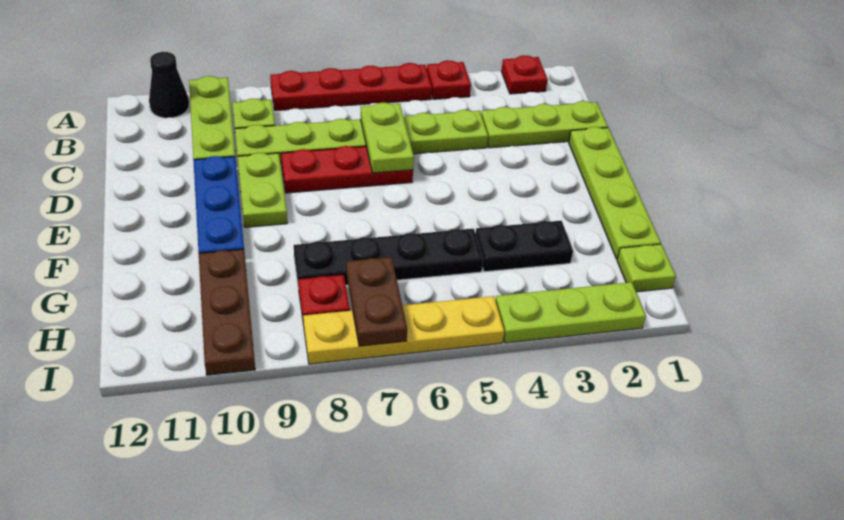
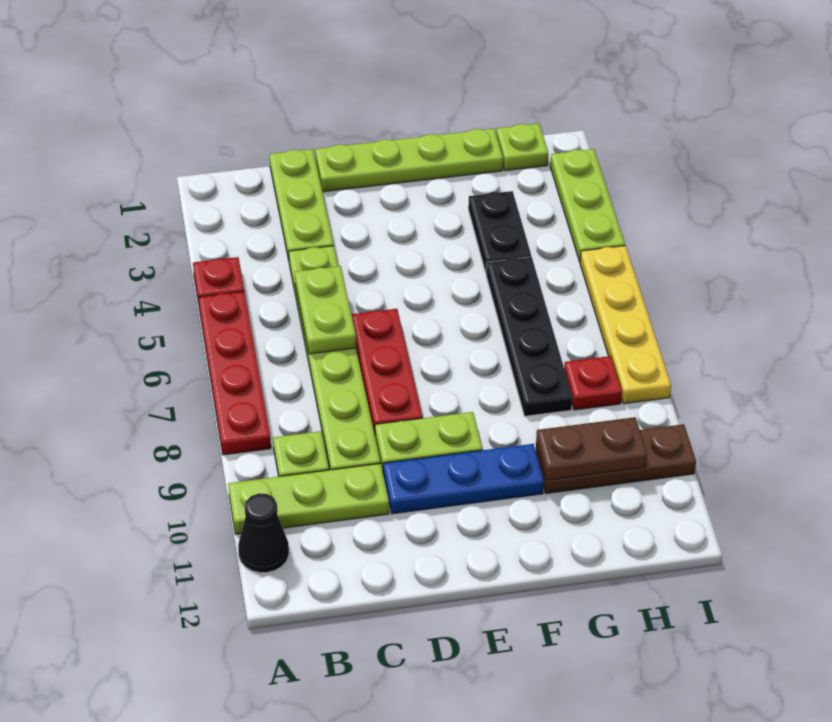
red 1x1 plate [501,55,548,94] -> none
lime 1x2 plate [361,103,414,173] -> lime 1x2 plate turned to [295,266,356,354]
brown 1x2 plate [346,257,407,346] -> brown 1x2 plate moved to [536,417,647,480]

